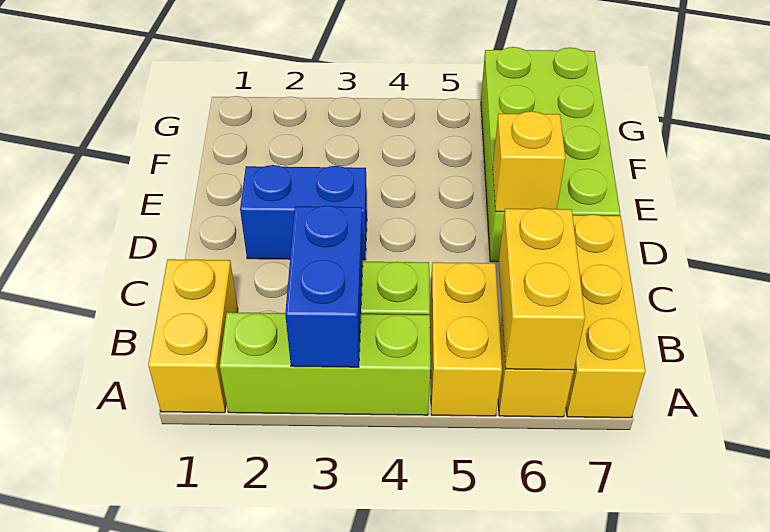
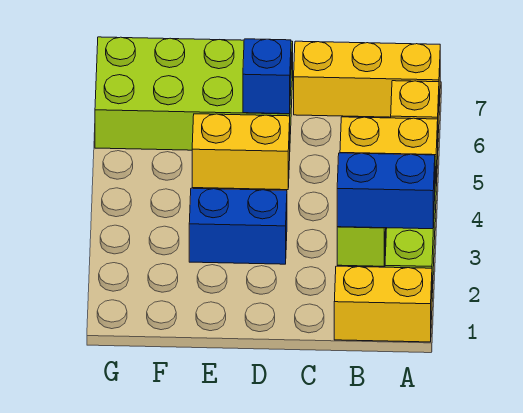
yellow 1x2 brick [499,208,585,370] -> yellow 1x2 brick moved to [192,114,290,190]
blue 1x2 brick [240,165,367,260] -> blue 1x2 brick turned to [189,188,287,264]
yellow 1x1 brick [493,111,565,212] -> blue 1x1 brick [243,39,291,114]

